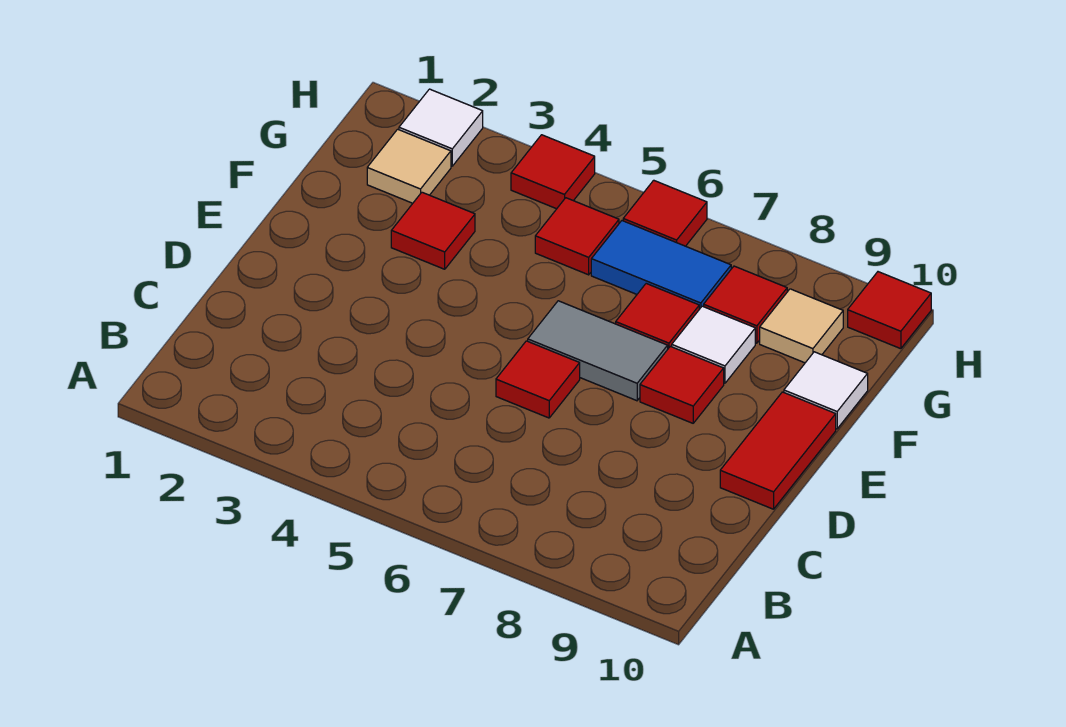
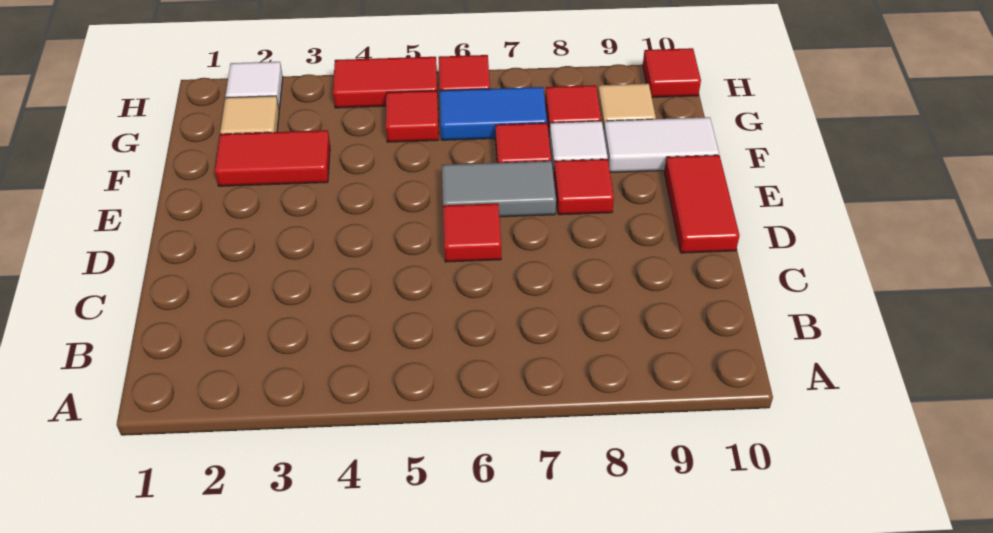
red 1x1 tile [391,192,475,269] -> red 1x2 tile [215,130,330,186]
white 1x1 tile [784,352,868,429] -> white 1x2 tile [604,117,719,172]
red 1x1 tile [511,135,595,209] -> red 1x2 tile [333,57,438,108]

